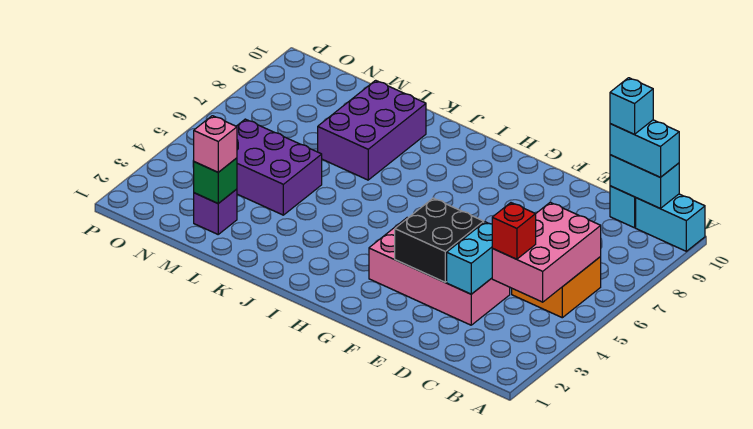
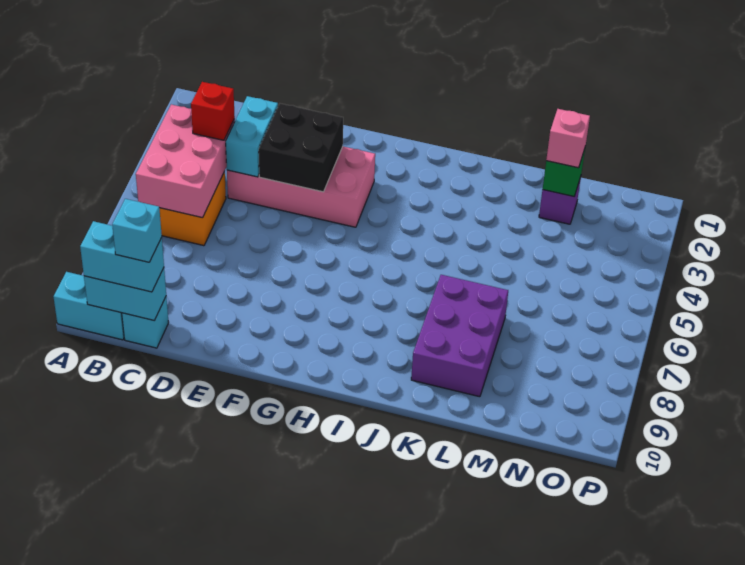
purple 2x3 brick [236,119,322,215] -> none

